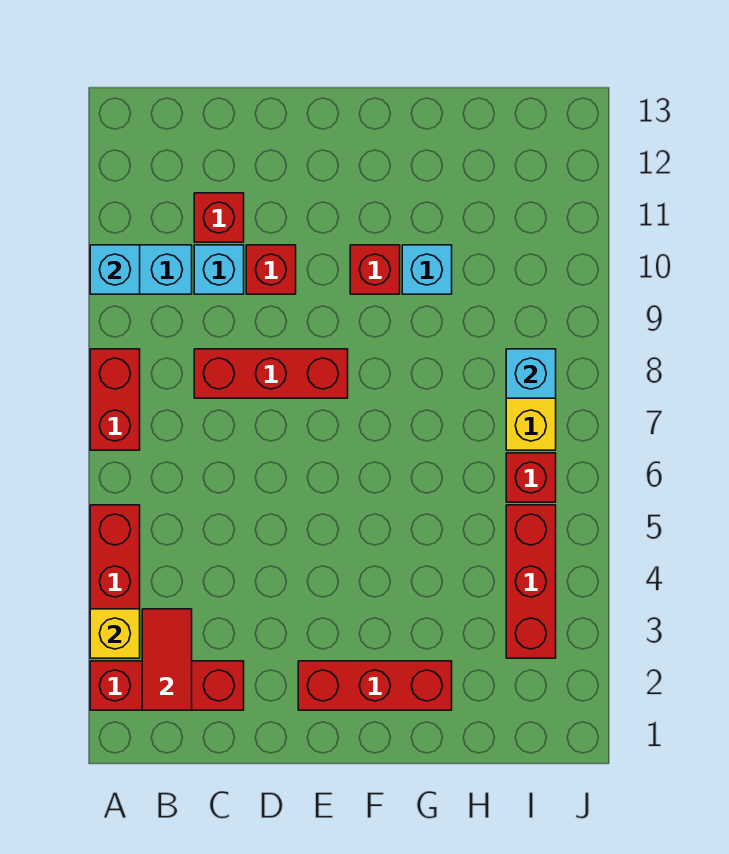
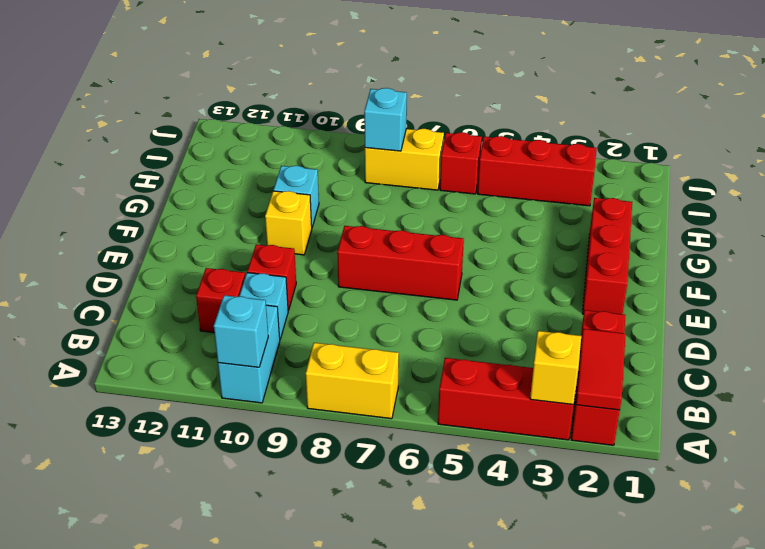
red 1x2 brick [90,349,140,450] -> yellow 1x2 brick [306,343,399,419]
red 1x2 tile [142,609,192,710] -> red 1x2 tile turned to [576,329,626,410]
red 1x3 brick [194,349,348,398] -> red 1x3 brick turned to [337,226,464,300]
red 1x1 brick [350,245,400,294] -> yellow 1x1 brick [265,191,312,255]

